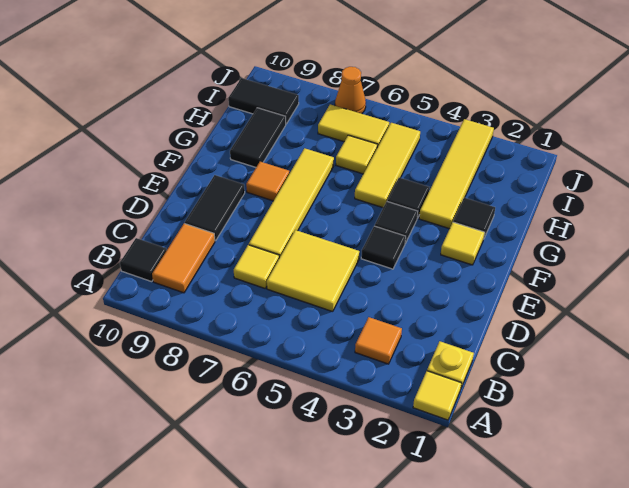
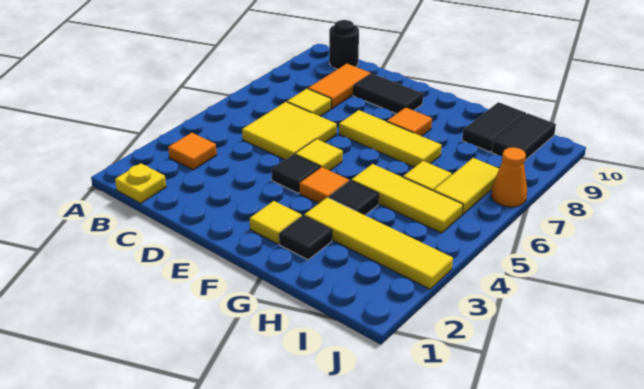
yellow 1x1 tile [413,371,461,420] -> yellow 1x1 tile moved to [295,139,343,171]
orange 1x2 tile [152,223,215,293] -> orange 1x2 tile turned to [308,64,371,109]
black 1x1 tile [120,238,167,282] -> black 1x1 round brick [329,20,359,69]
yellow 1x4 tile [249,148,334,258] -> yellow 1x3 tile [339,110,442,167]
black 1x1 tile [375,202,418,243] -> orange 1x1 tile [299,167,349,204]
black 1x2 tile [230,108,286,167] -> black 1x2 tile turned to [462,102,526,152]

